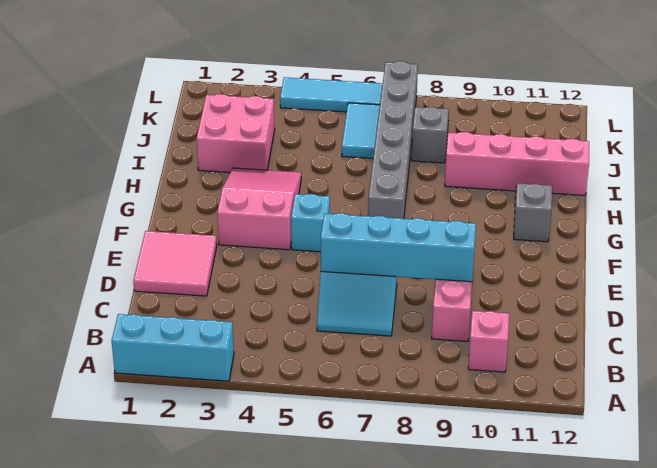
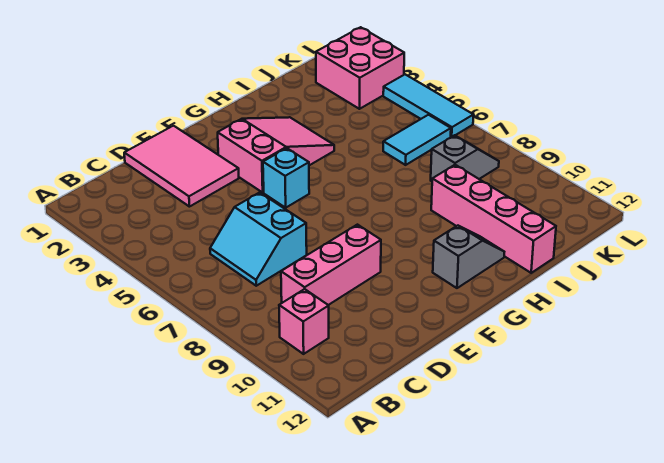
cyan 1x3 brick [112,314,234,381] -> none
pink 2x2 tile [133,231,217,296] -> pink 2x3 tile [124,126,239,207]
cyan 1x4 brick [321,213,476,282] -> none
grey 1x6 brick [368,61,418,219] -> none
pink 2x2 brick [196,94,275,173] -> pink 2x2 brick moved to [316,27,404,109]

